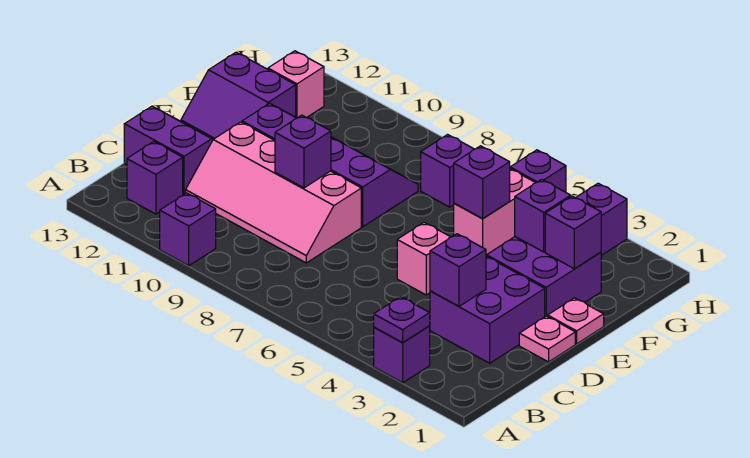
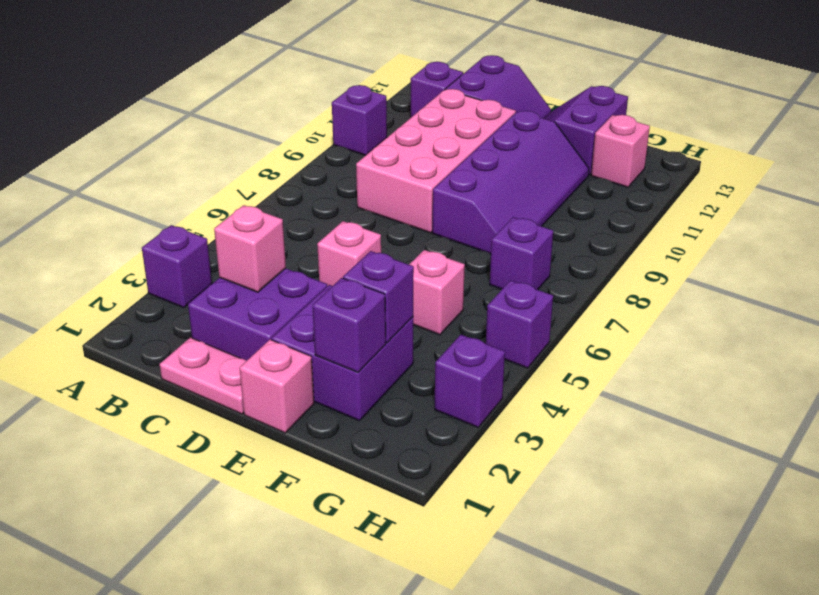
purple 1x1 plate [374,297,430,342] -> none
purple 1x1 brick [430,234,486,306] -> pink 1x1 brick [214,205,286,292]
pink 2x4 slope [186,122,361,263] -> pink 2x4 brick [356,89,516,233]
pink 1x1 plate [519,316,575,362] -> pink 1x2 plate [160,337,246,414]
purple 1x1 brick [275,115,331,188] -> none
pink 1x1 plate [548,298,604,344] -> pink 1x1 brick [240,340,314,433]
pink 1x2 brick [454,169,535,256] -> pink 1x1 brick [409,250,465,335]
purple 1x1 brick [454,146,510,218] -> none

